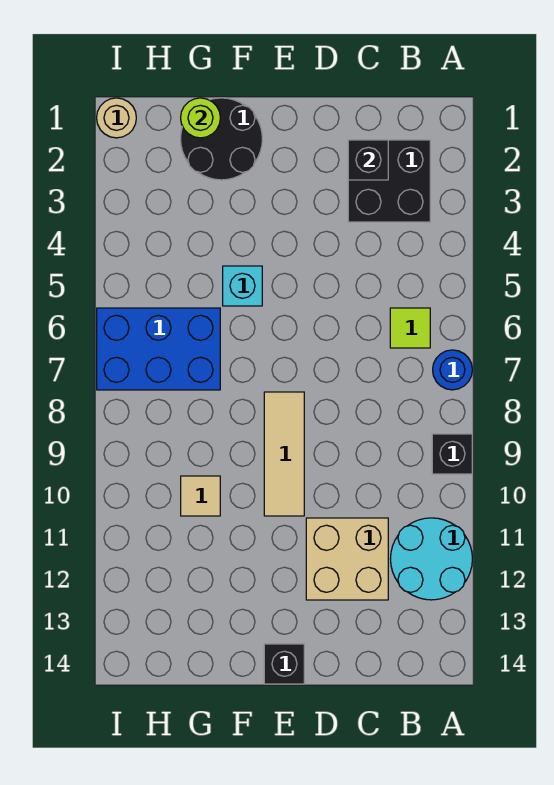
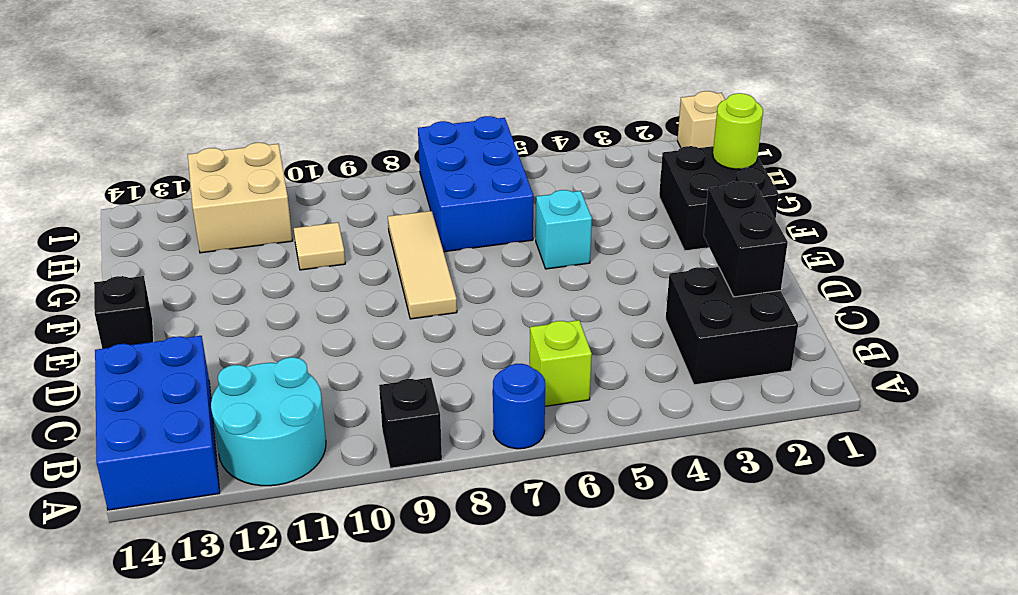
none -> blue 2x3 brick [95,336,220,510]
lime 1x1 tile [390,308,430,348] -> lime 1x1 brick [530,320,592,406]
black 1x1 brick [348,140,388,180] -> black 1x2 brick [704,181,788,297]
tan 2x2 brick [306,518,388,600] -> tan 2x2 brick moved to [188,143,293,253]
tan 1x3 tile [264,392,304,516] -> tan 1x3 tile turned to [388,211,457,319]
black 2x2 round brick [181,98,262,180] -> black 2x2 brick [659,146,779,251]
tan 1x1 round brick [97,98,136,138] -> tan 1x1 brick [677,91,725,148]

